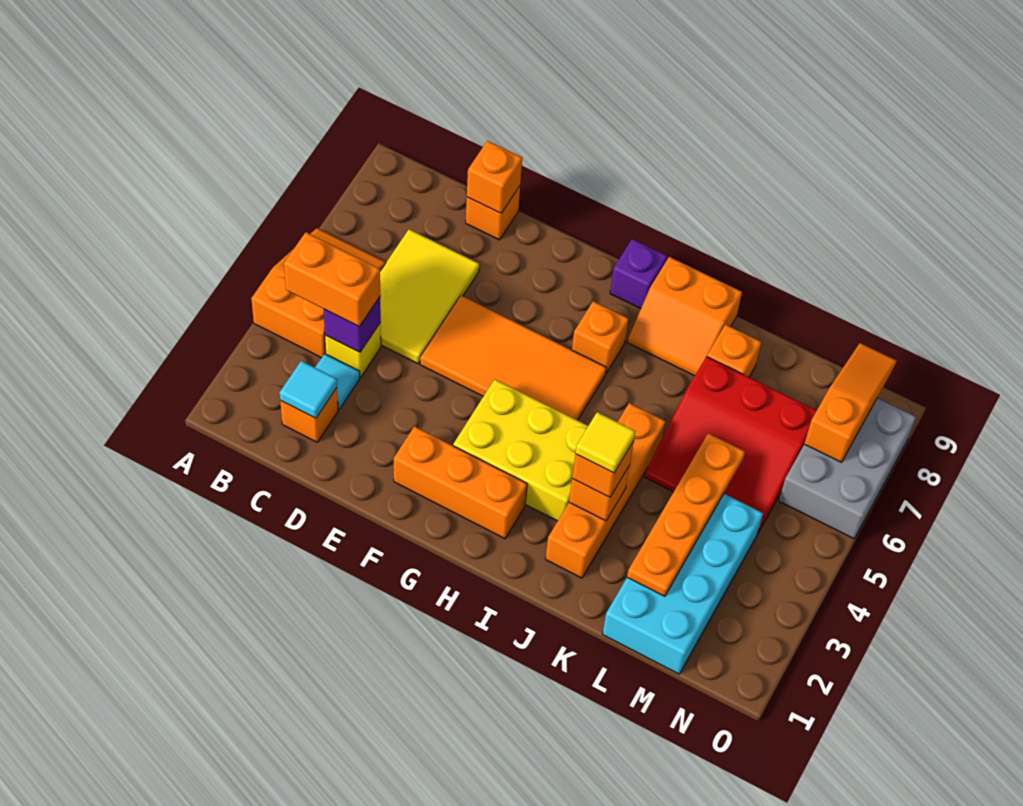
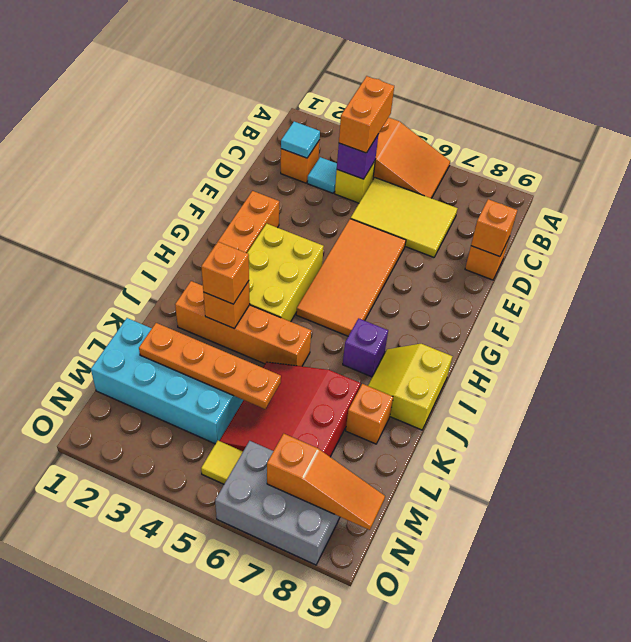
orange 1x1 brick [572,301,629,373] -> none
purple 1x1 brick [610,239,667,309] -> purple 1x1 brick moved to [343,318,388,377]
orange 2x2 slope [628,257,742,376] -> yellow 2x2 slope [368,344,453,430]
yellow 1x1 tile [576,412,636,473] -> yellow 1x1 tile moved to [201,441,243,484]

